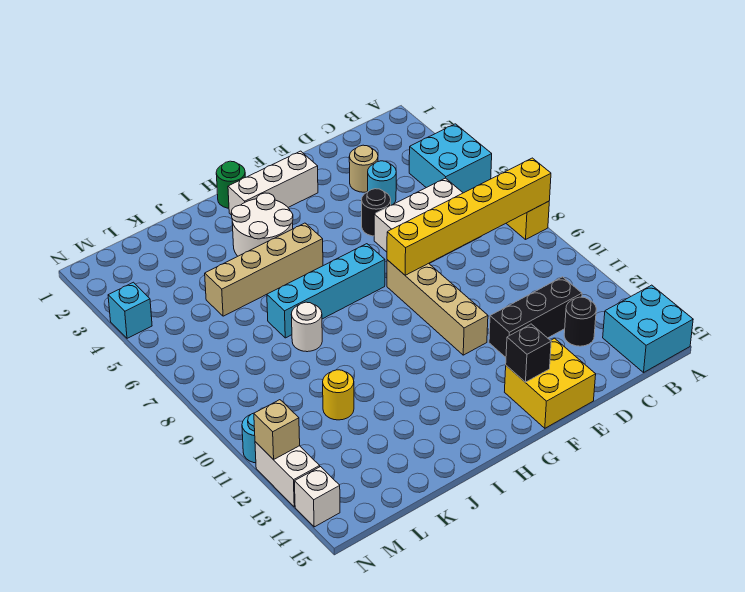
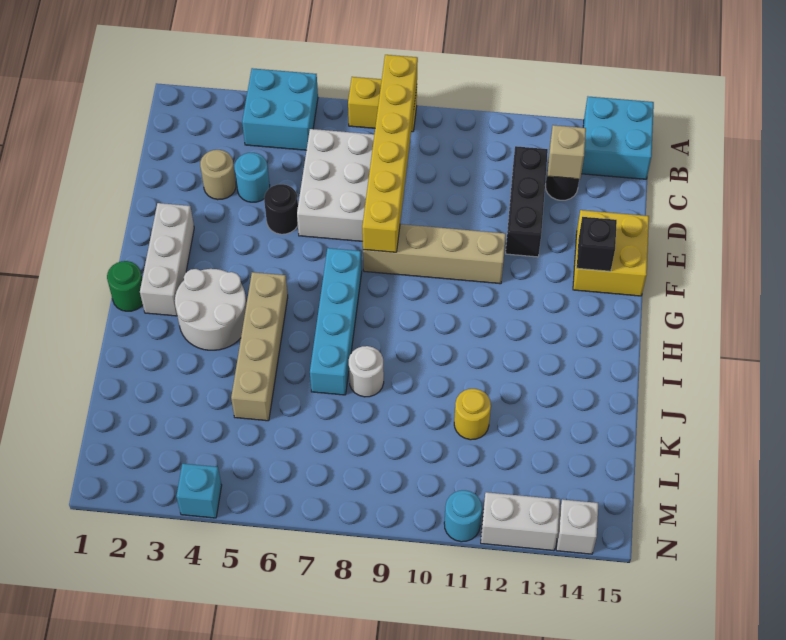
tan 1x1 brick [254,400,300,460] -> tan 1x1 brick moved to [548,125,586,179]

